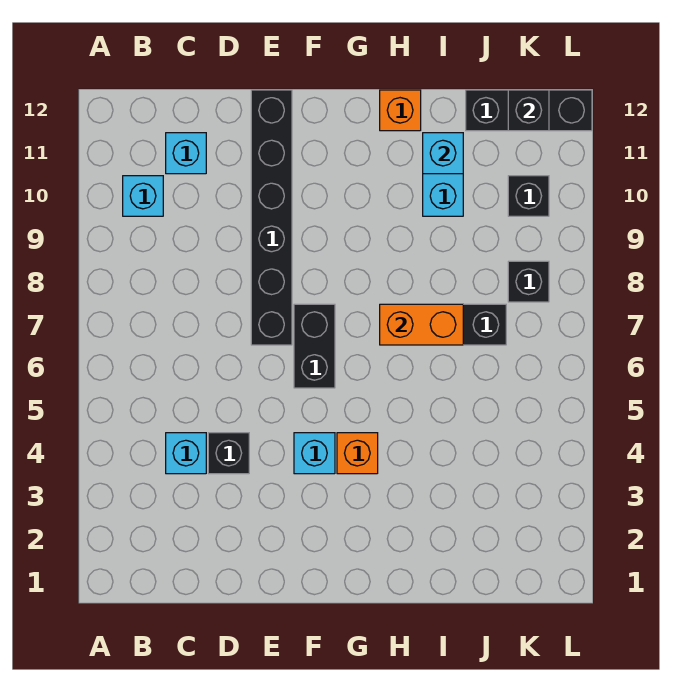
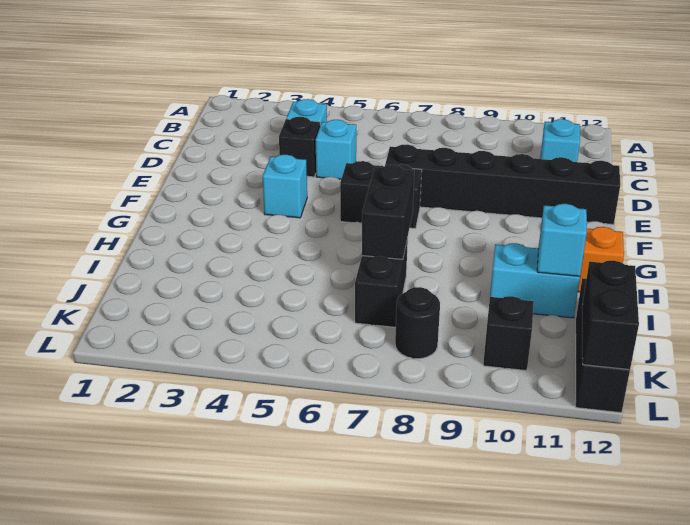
cyan 1x1 brick [123,176,163,216] -> cyan 1x1 brick moved to [316,120,356,179]
orange 1x1 brick [337,433,378,474] -> none
orange 1x2 brick [380,304,463,345] -> black 1x2 brick [362,165,414,259]
black 1x1 brick [508,261,549,302] -> black 1x1 round brick [395,287,440,359]
black 1x1 brick [508,90,549,131] -> black 1x2 brick [582,260,639,370]

